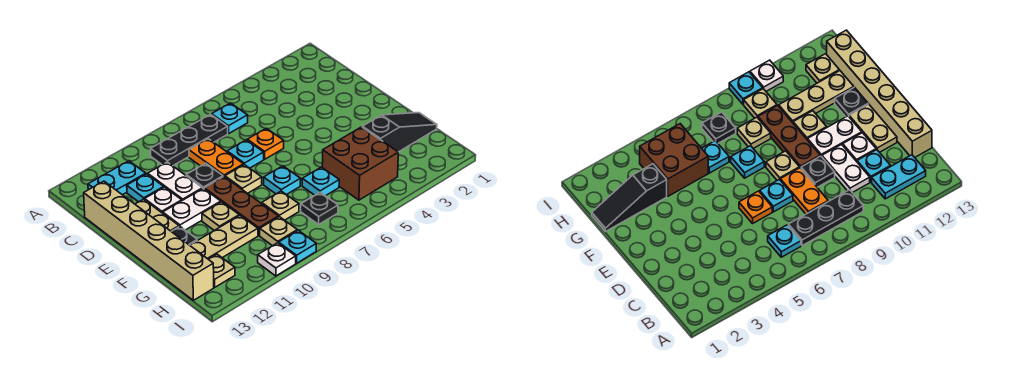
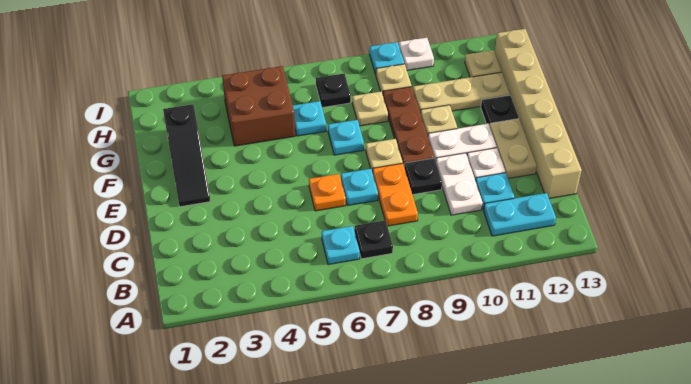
black 1x3 plate [151,115,228,166] -> black 1x1 plate [354,220,393,259]
black 1x3 slope [363,113,437,152] -> black 1x3 slope turned to [163,104,210,207]

